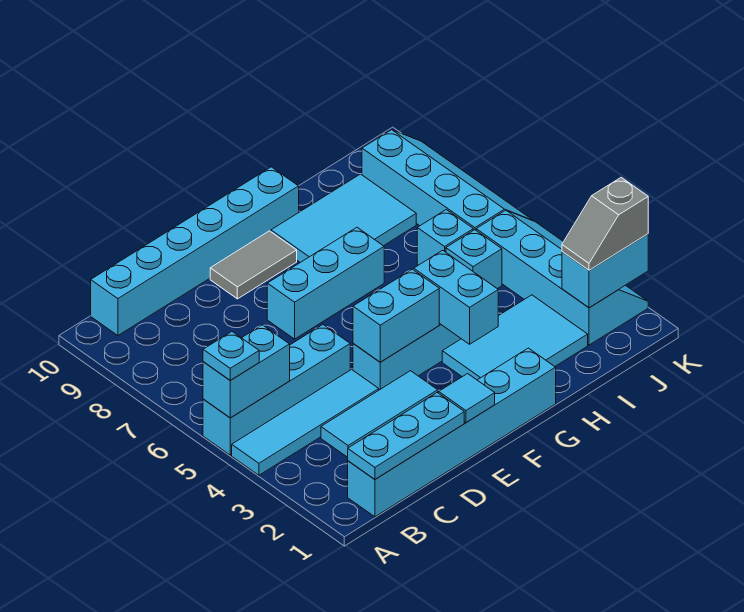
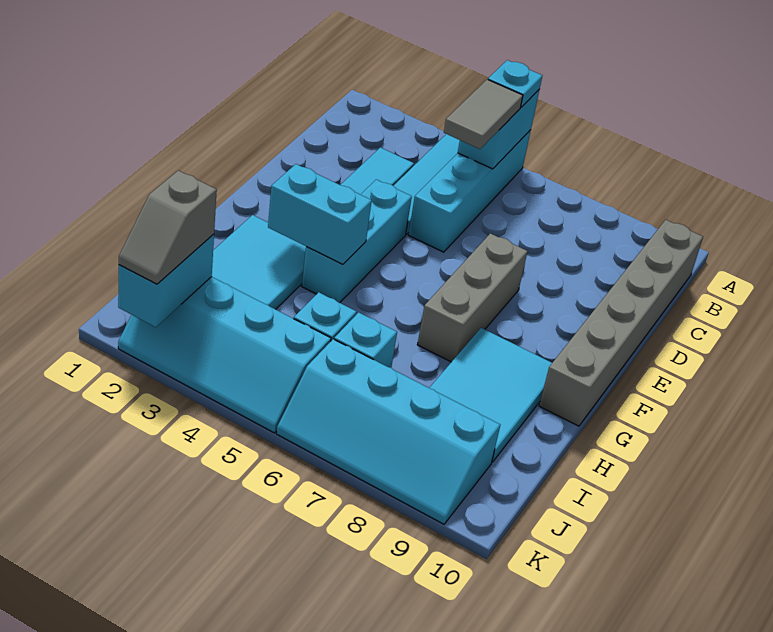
cyan 1x6 brick [348,348,556,517] -> none
cyan 1x3 plate [348,392,464,479] -> none
cyan 1x6 brick [91,167,299,336] -> grey 1x6 brick [539,220,703,426]
cyan 1x1 tile [439,374,495,423] -> none
cyan 1x2 brick [353,269,439,362] -> none
cyan 1x3 brick [267,228,384,339] -> grey 1x3 brick [417,233,527,362]
grey 1x2 tile [210,231,297,299] -> grey 1x2 tile moved to [444,79,523,149]
grey 1x2 slope [562,178,648,270] -> grey 1x2 slope turned to [119,171,217,284]

